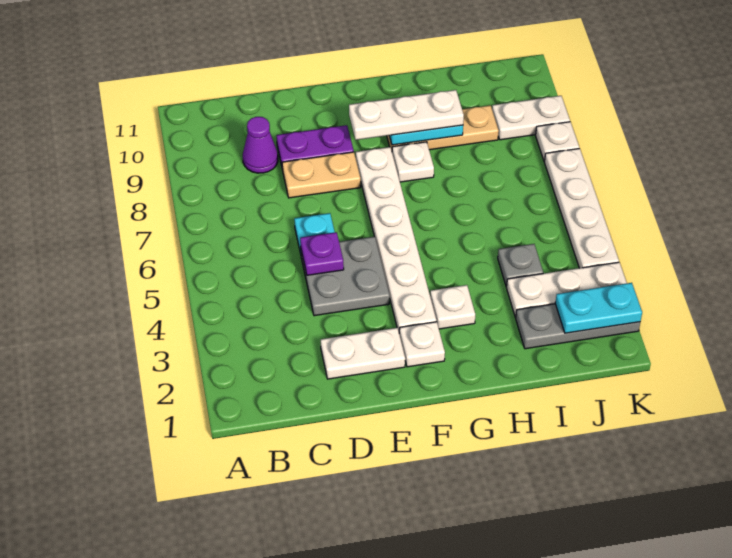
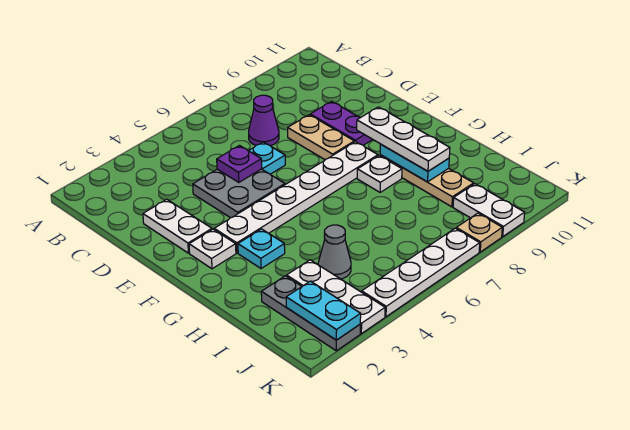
purple 1x1 cone [243,117,278,173] -> purple 1x1 cone moved to [249,95,279,146]
white 1x1 plate [430,285,475,329] -> cyan 1x1 plate [238,229,285,269]
grey 1x1 plate [498,244,543,287] -> grey 1x1 cone [318,225,351,279]
white 1x1 plate [536,122,579,162] -> tan 1x1 plate [456,213,502,252]

